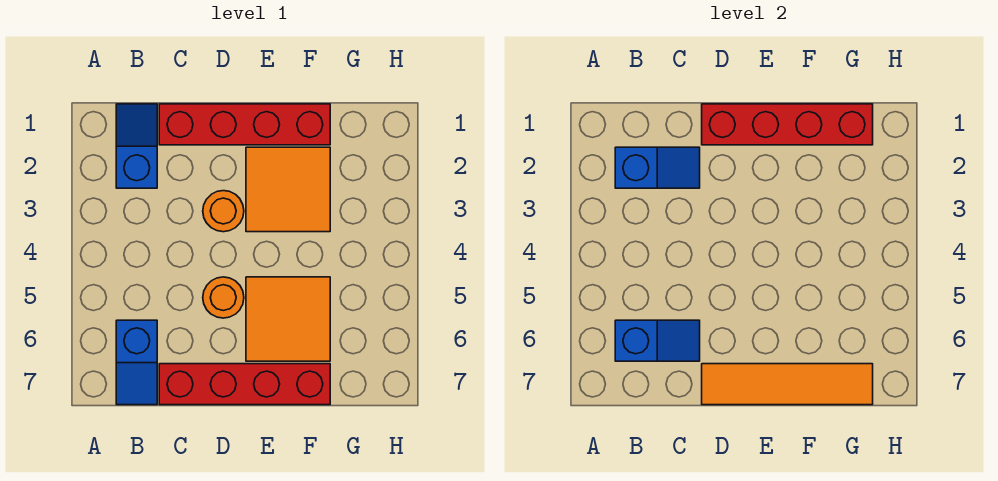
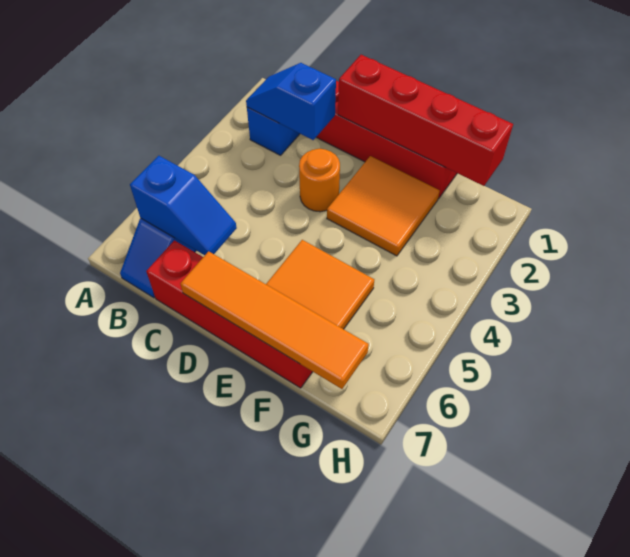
blue 1x2 slope [615,147,700,188] -> blue 1x2 slope turned to [246,63,336,140]
orange 1x1 round brick [203,277,244,318] -> none

